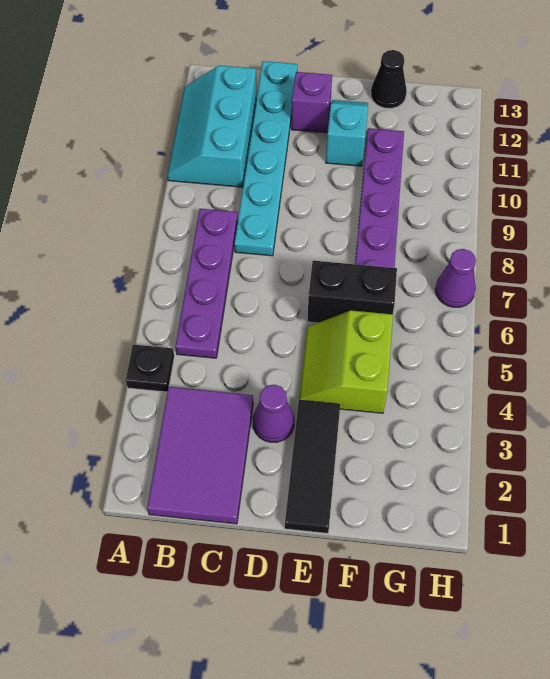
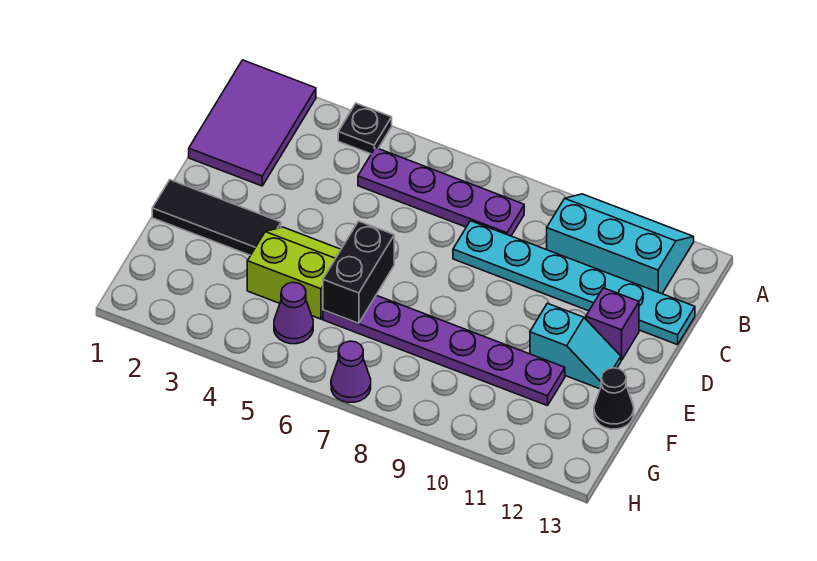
purple 2x3 tile [147,387,253,524] -> purple 2x3 tile turned to [189,60,316,186]
purple 1x1 cone [253,385,294,442] -> purple 1x1 cone moved to [274,282,313,344]

